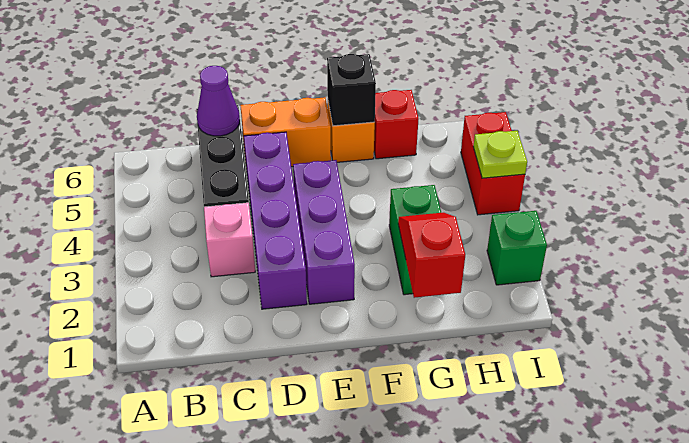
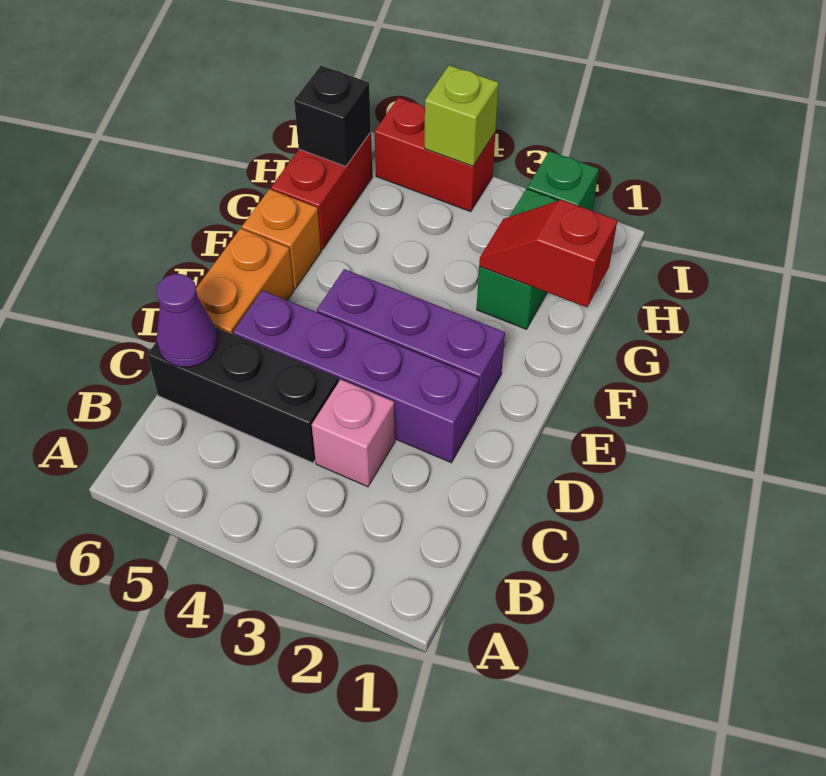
black 1x1 brick [327,54,376,126] -> black 1x1 brick moved to [294,66,371,166]
green 1x2 brick [389,185,441,295] -> green 1x2 brick turned to [477,189,559,329]
red 1x1 brick [374,90,419,159] -> red 1x2 brick [271,132,372,249]
lime 1x1 plate [473,131,527,178] -> lime 1x1 brick [425,65,499,166]

